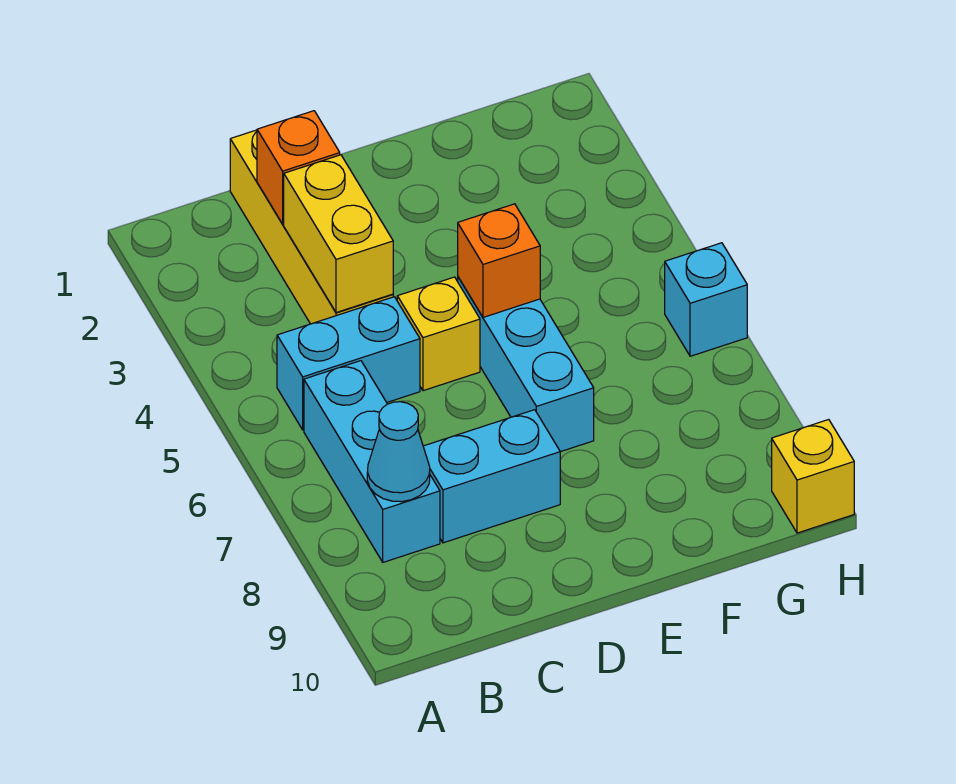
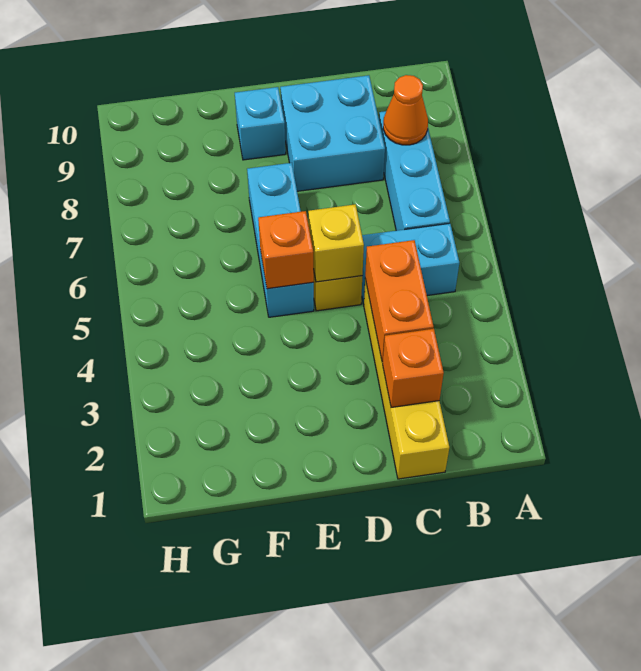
cyan 1x1 cone [367,402,430,502] -> orange 1x1 cone [383,75,428,145]
yellow 1x2 brick [284,155,393,313] -> orange 1x2 brick [365,240,433,362]
cyan 1x2 brick [423,410,560,543] -> cyan 2x2 brick [280,75,385,191]
cyan 1x1 brick [665,243,747,356] -> cyan 1x1 brick moved to [235,87,286,160]
yellow 1x1 brick [772,420,854,533] -> yellow 1x1 brick moved to [308,204,364,282]

